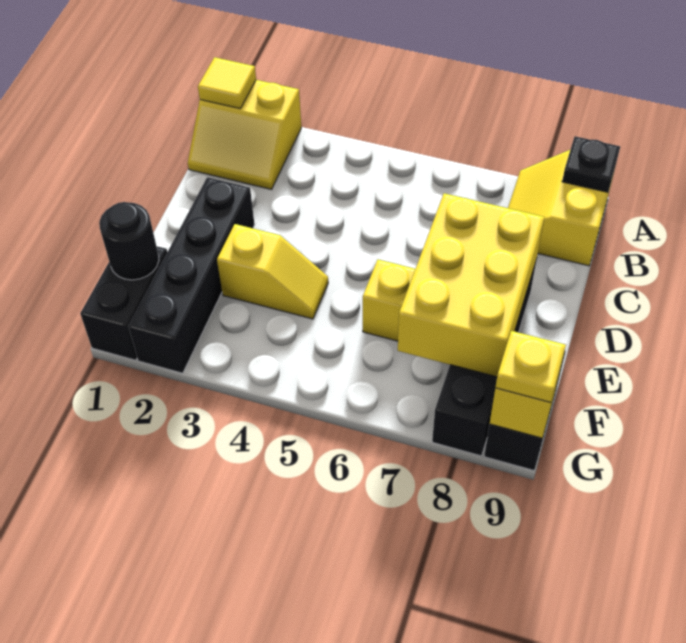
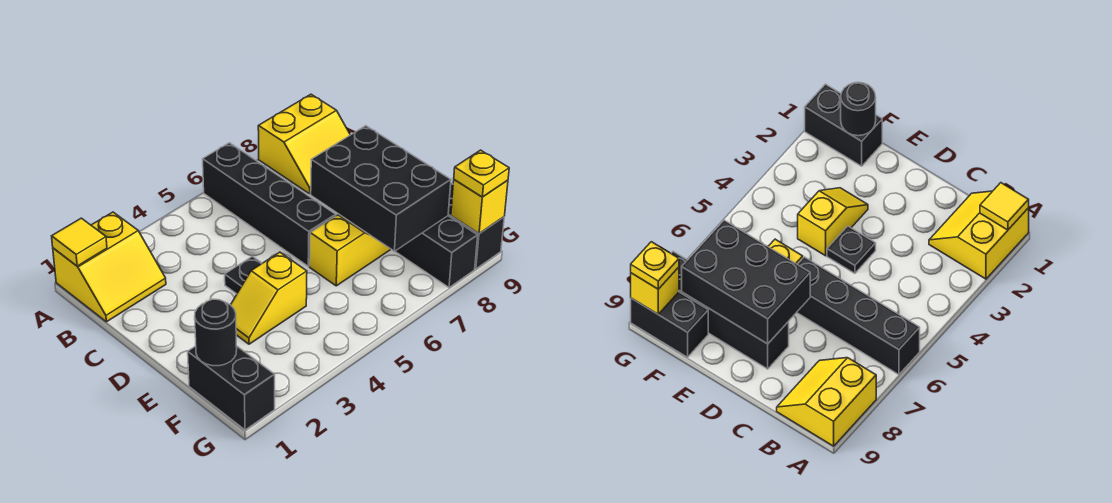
yellow 2x2 slope [508,150,613,266] -> yellow 2x2 slope turned to [258,94,350,194]
black 1x1 plate [562,136,620,192] -> black 1x1 plate moved to [225,256,262,294]
black 1x4 brick [128,177,255,373] -> black 1x4 brick moved to [203,143,336,266]
yellow 2x3 brick [398,193,544,377] -> black 2x3 brick [311,126,451,251]
yellow 1x2 slope [217,224,328,319] -> yellow 1x2 slope turned to [231,252,307,344]

